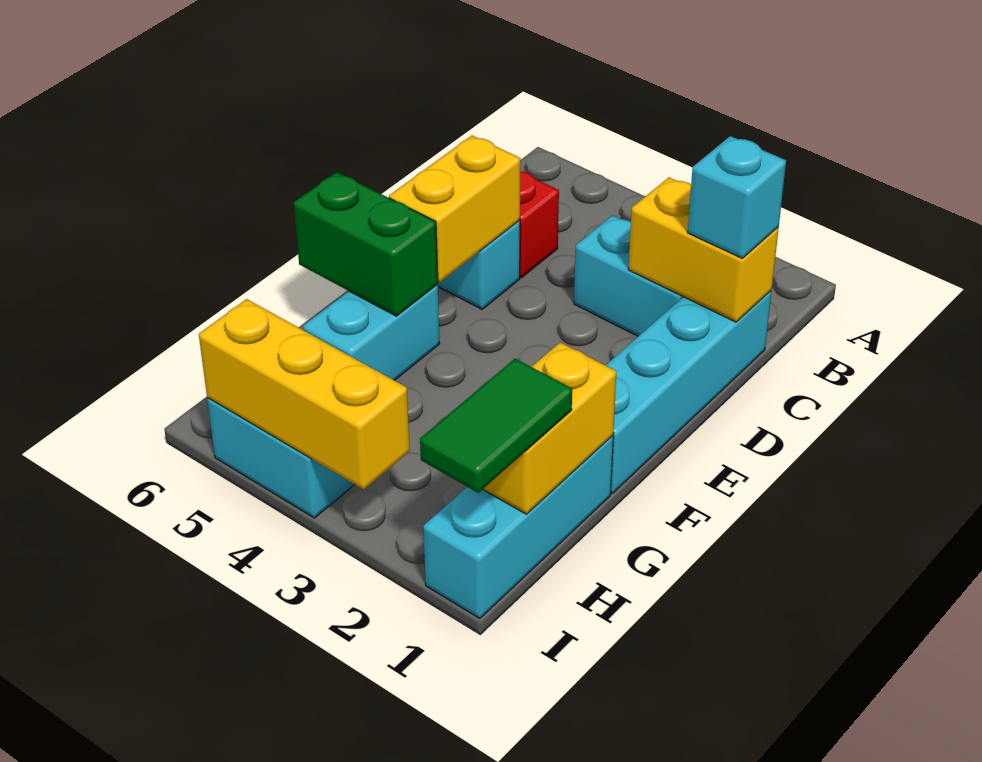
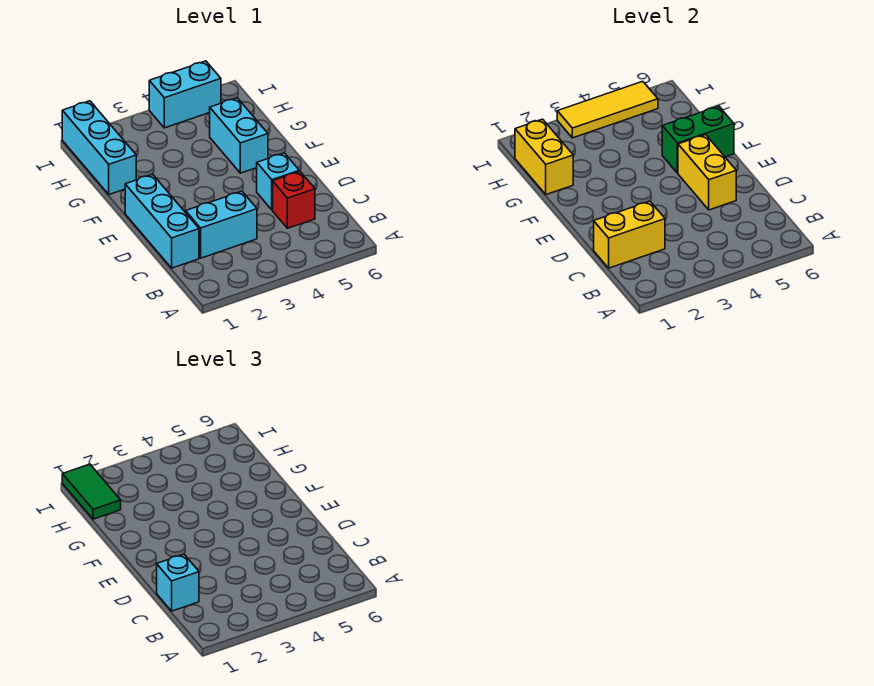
cyan 1x4 brick [606,291,771,493] -> cyan 1x3 brick [125,174,199,268]
yellow 1x3 brick [199,299,410,490] -> yellow 1x3 tile [557,81,658,138]

